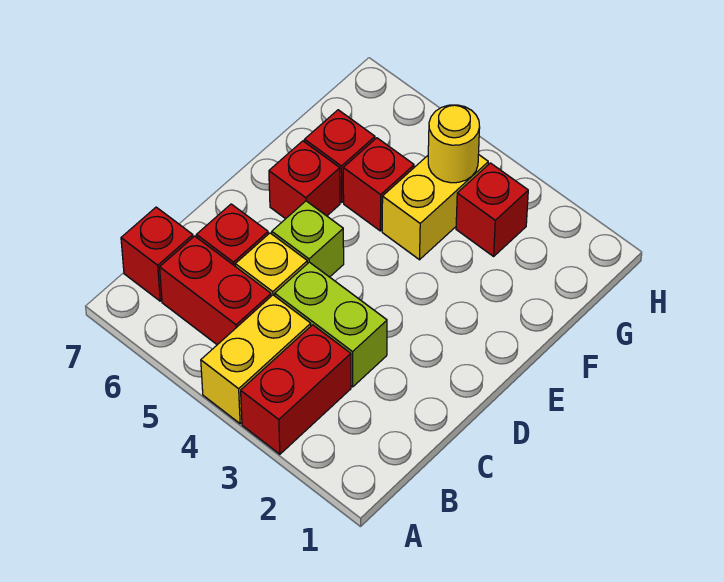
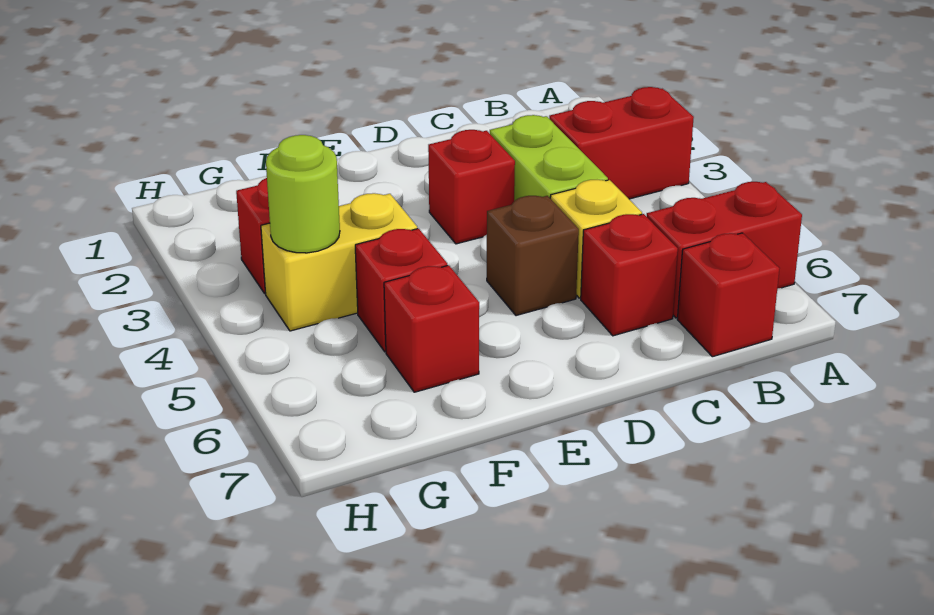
yellow 1x2 brick [201,295,311,424] -> none
red 1x2 brick [160,236,271,345] -> red 1x2 brick turned to [647,182,802,318]
lime 1x1 brick [272,201,344,277] -> brown 1x1 brick [487,196,579,316]
red 1x1 brick [269,141,340,219] -> red 1x1 brick moved to [428,130,515,244]
yellow 1x1 round brick [428,105,480,183] -> lime 1x1 round brick [266,135,340,253]

